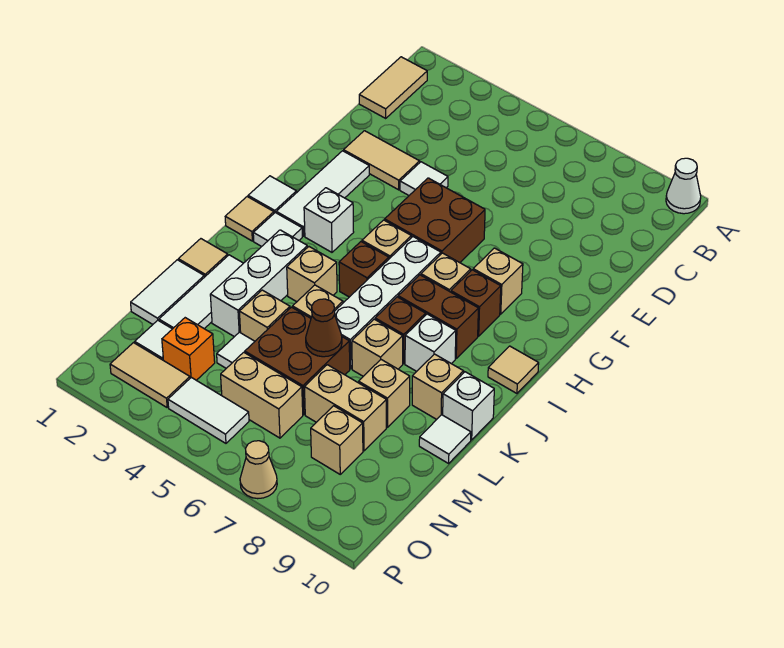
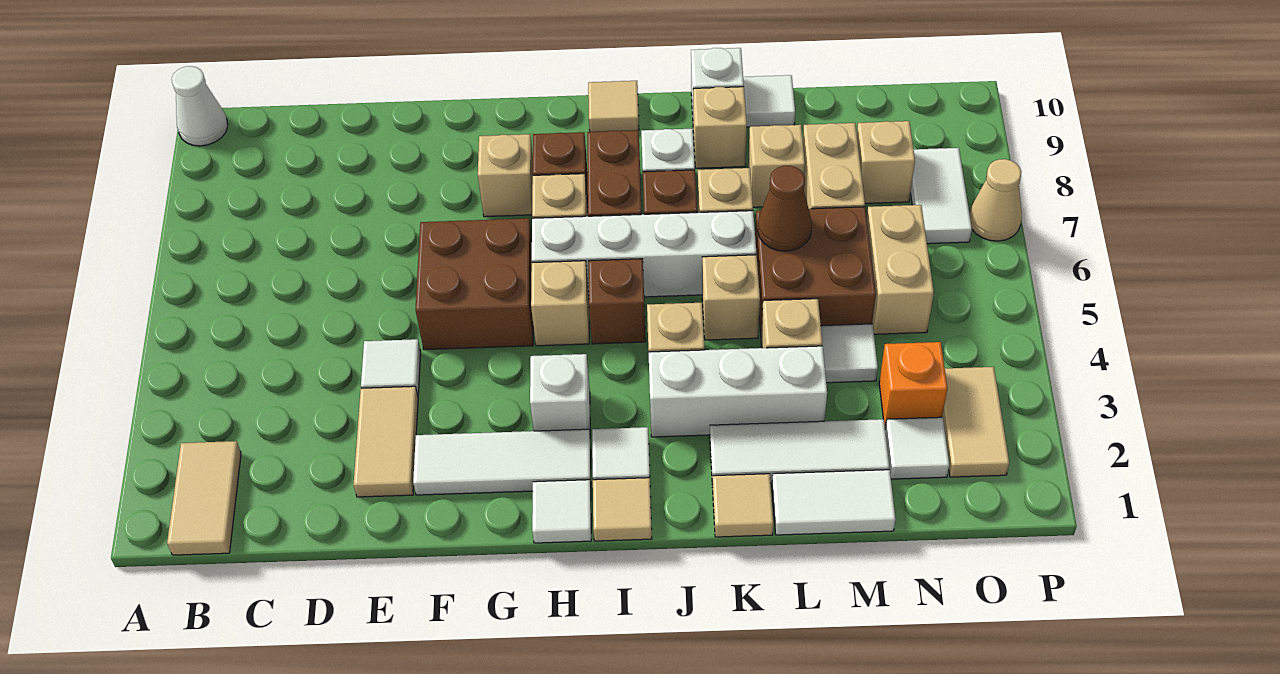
tan 1x2 tile [359,57,427,118] -> tan 1x2 tile turned to [167,441,241,555]
white 1x2 tile [168,377,249,443] -> white 1x2 tile moved to [911,148,972,244]

